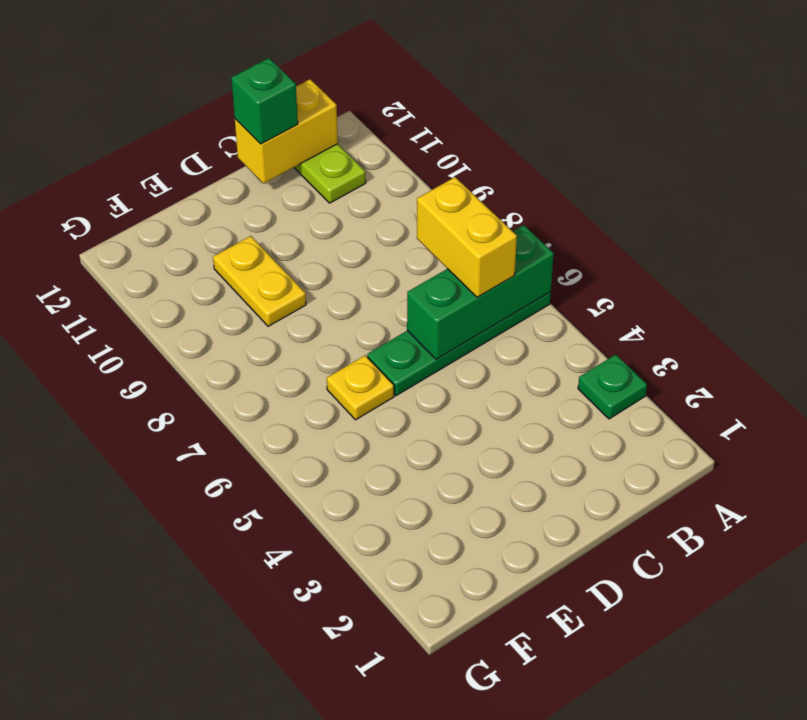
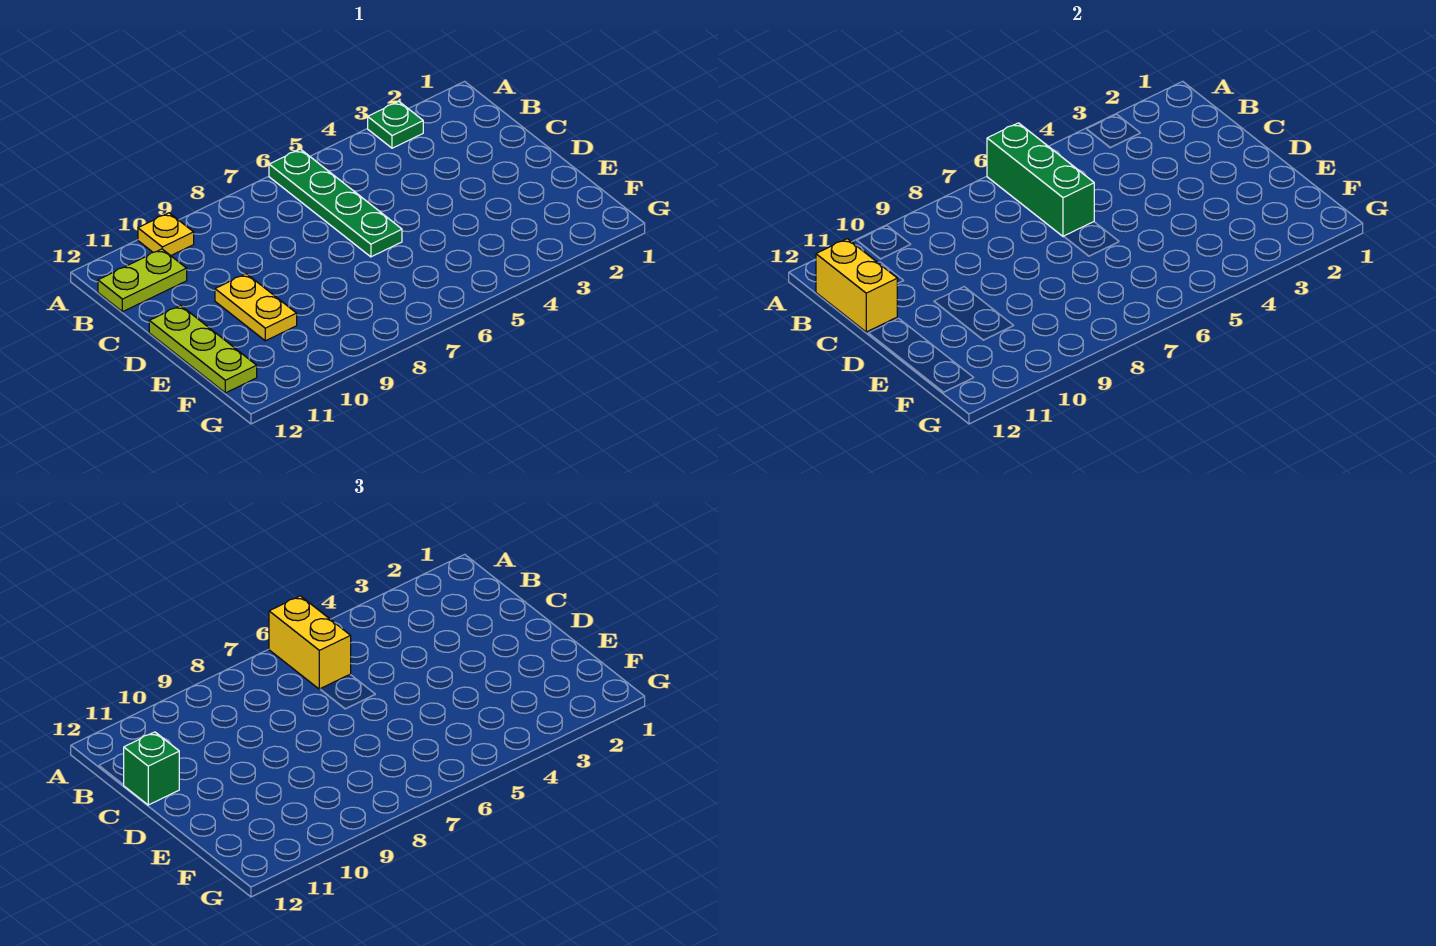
yellow 1x2 brick [417,177,517,297] -> yellow 1x2 brick turned to [269,596,351,689]
none -> lime 1x3 plate [149,305,257,393]
yellow 1x1 plate [327,355,394,420] -> yellow 1x1 plate moved to [138,213,194,256]
yellow 1x2 plate [213,236,306,326] -> yellow 1x2 plate turned to [215,274,297,341]

